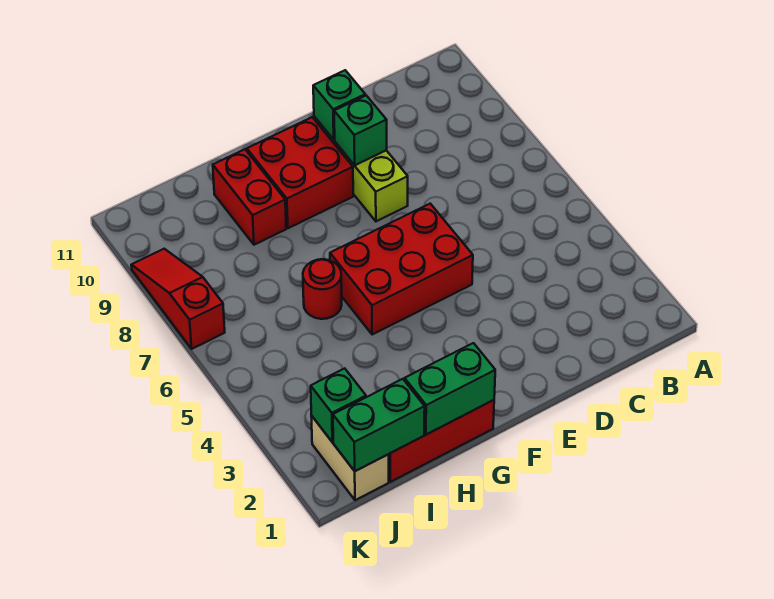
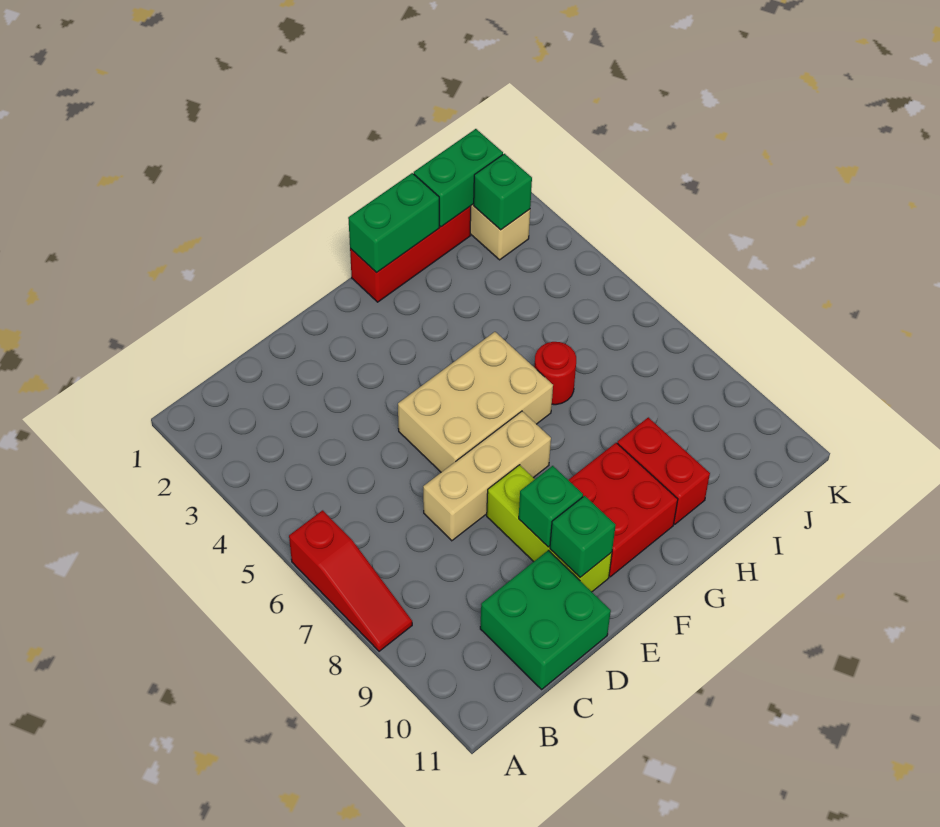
none -> green 2x2 brick [480,550,611,689]
none -> tan 1x3 brick [423,411,551,541]
red 2x3 brick [330,204,473,335] -> tan 2x3 brick [398,332,553,472]
red 1x3 slope [131,249,225,349] -> red 1x3 slope moved to [289,510,412,651]

